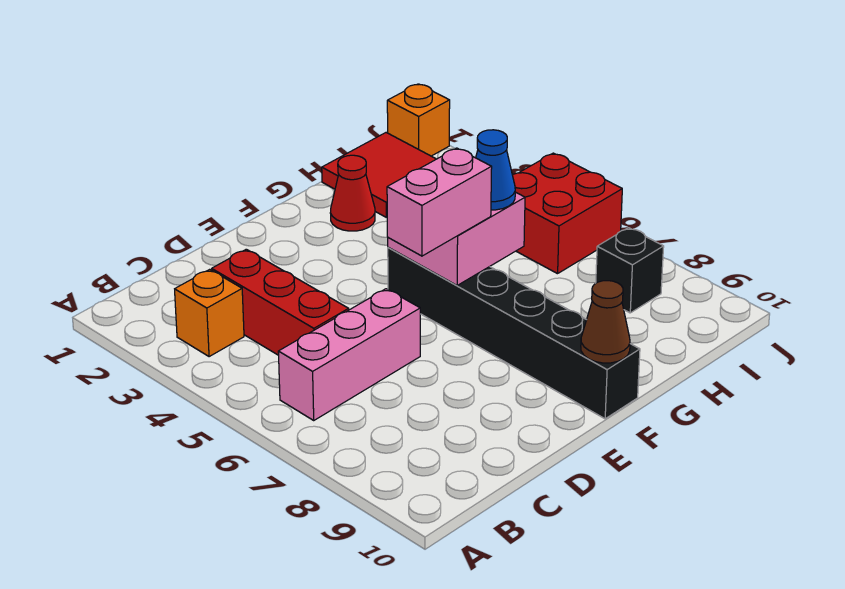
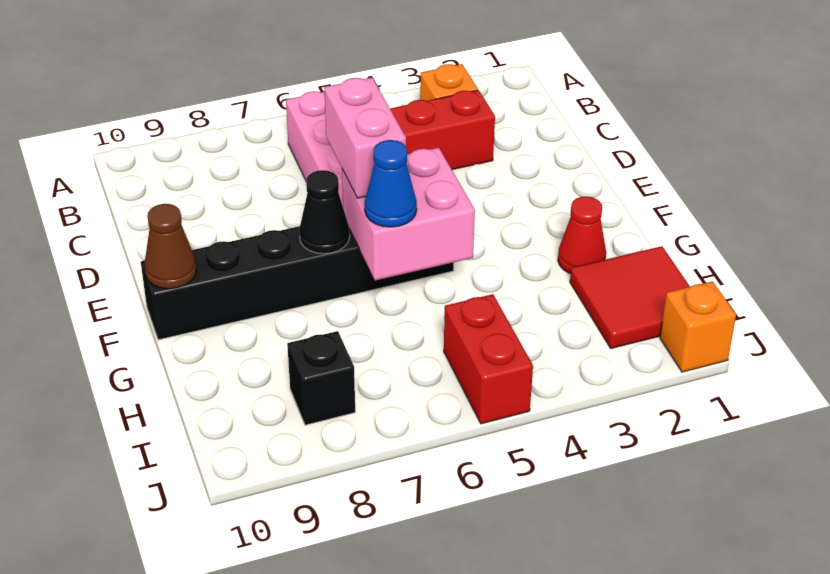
none -> black 1x1 cone [299,170,350,254]
red 2x2 brick [513,153,622,274] -> red 1x2 brick [444,294,533,424]

